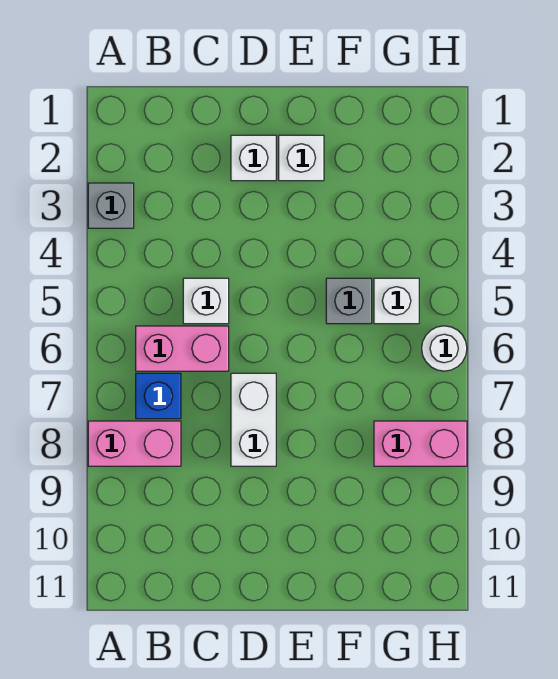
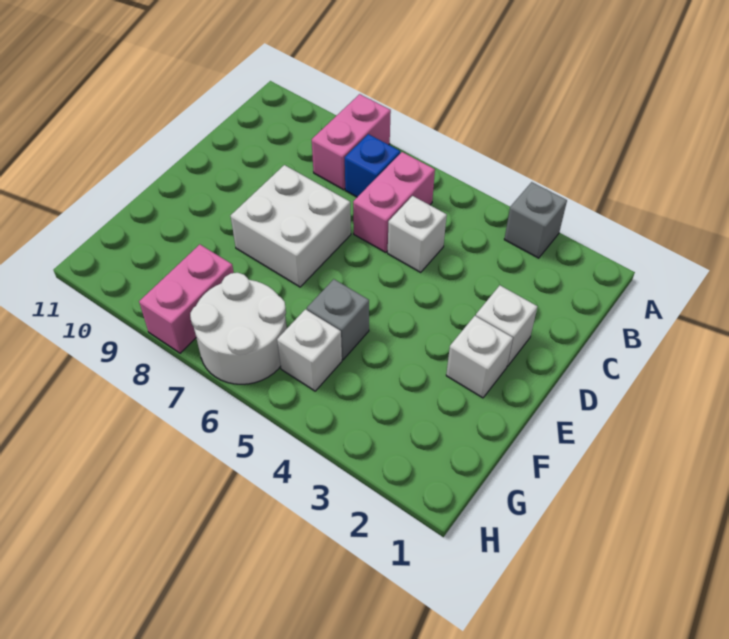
white 1x2 brick [231,373,276,466] -> white 2x2 brick [231,165,351,287]
white 1x1 round brick [422,326,467,371] -> white 2x2 round brick [190,273,287,384]

